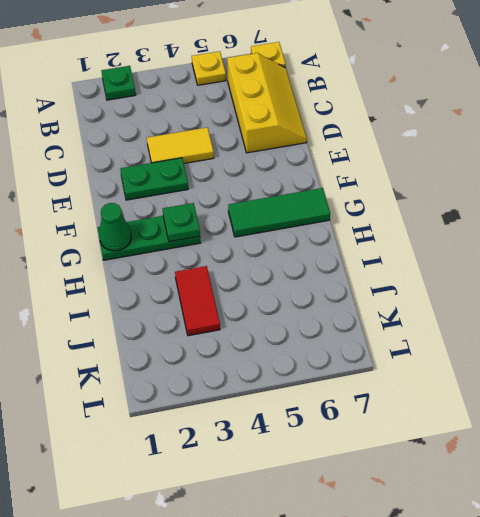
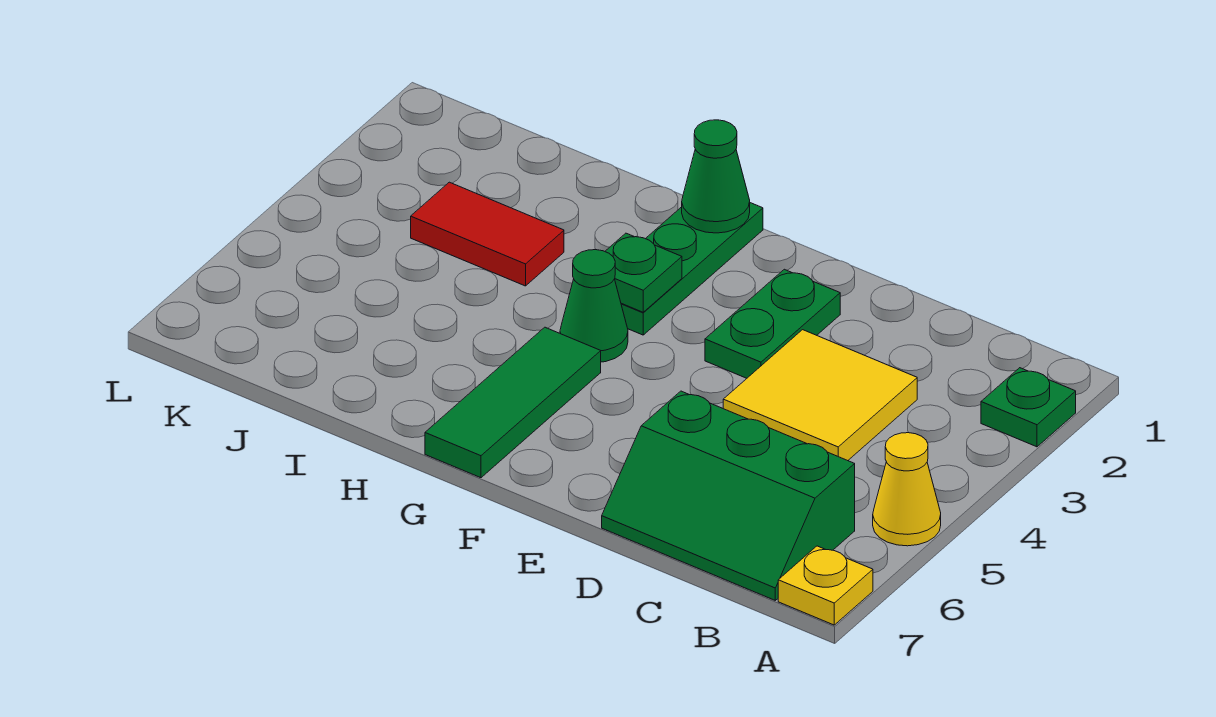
yellow 1x1 plate [192,51,226,85] -> yellow 1x1 cone [873,433,941,546]
yellow 2x3 slope [227,53,307,153] -> green 2x3 slope [602,391,855,600]
yellow 1x2 tile [147,127,214,163] -> yellow 2x2 tile [723,330,917,461]
none -> green 1x1 cone [560,250,628,362]

